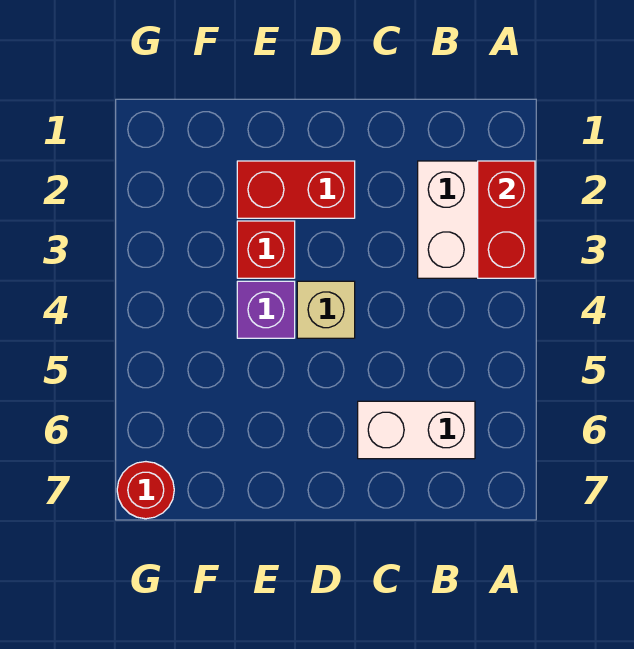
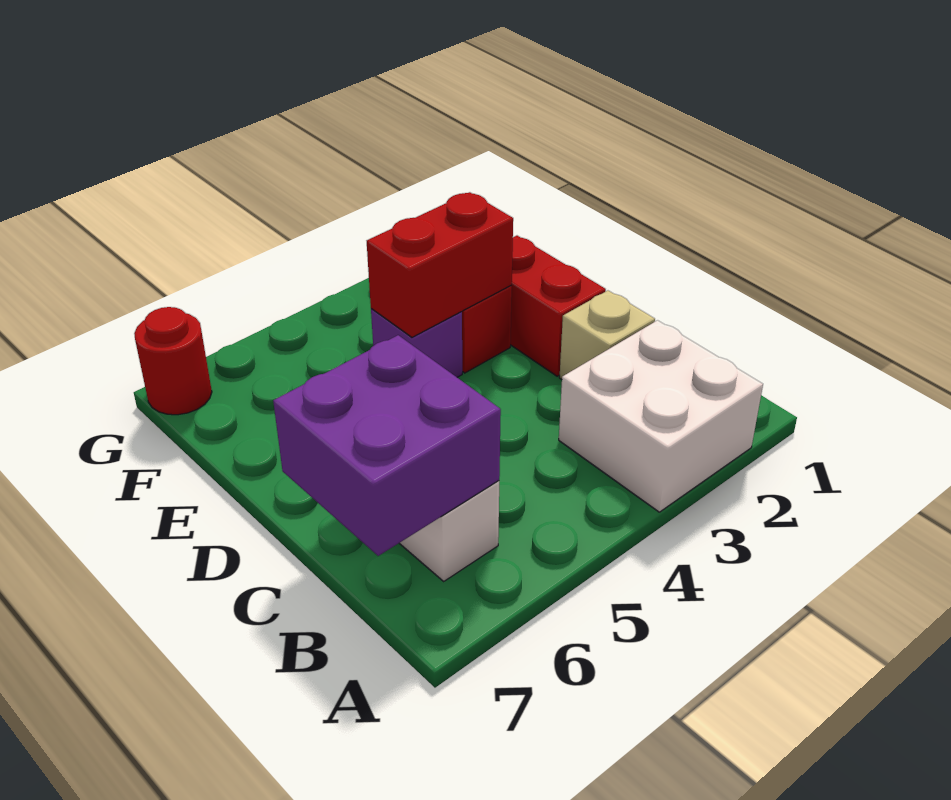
red 1x2 brick [478,161,535,278] -> red 1x2 brick moved to [367,192,513,337]
none -> purple 2x2 brick [273,335,501,556]
tan 1x1 brick [297,281,355,338] -> tan 1x1 brick moved to [559,291,655,379]

